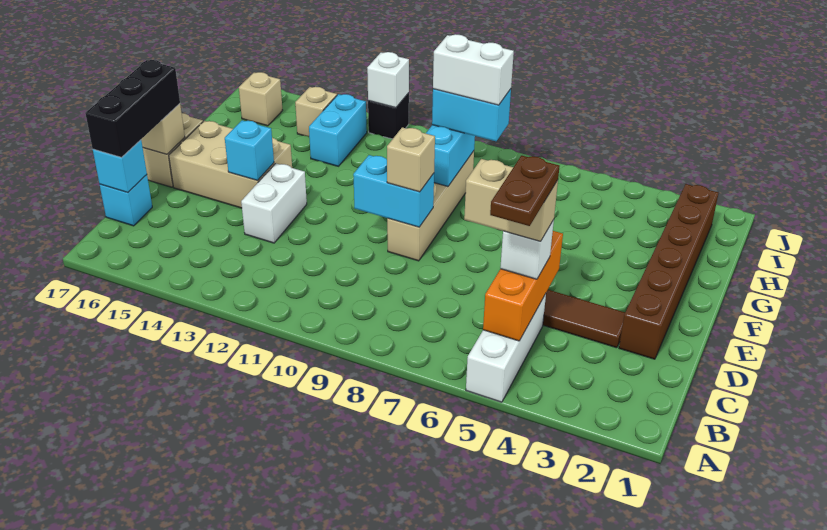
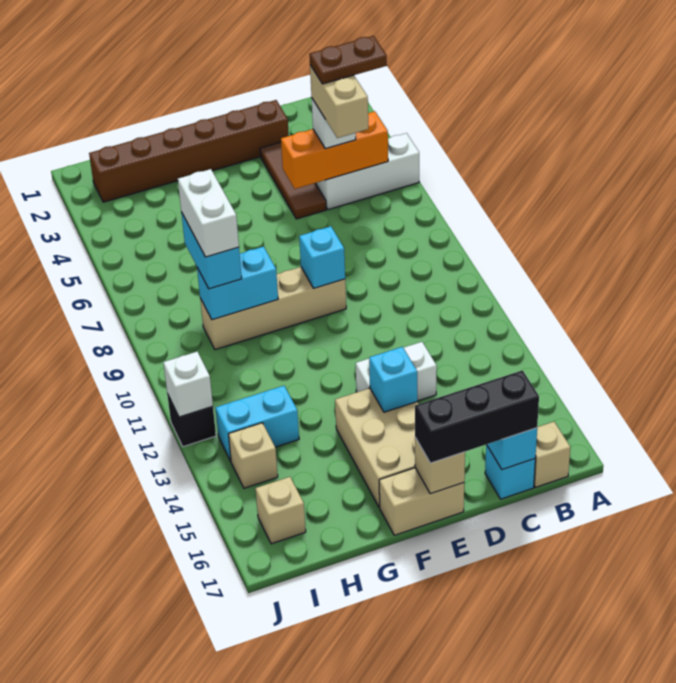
cyan 1x2 brick [353,155,434,227] -> cyan 1x1 brick [299,226,345,288]
tan 1x1 brick [387,127,435,192] -> tan 1x1 brick moved to [534,422,570,487]

